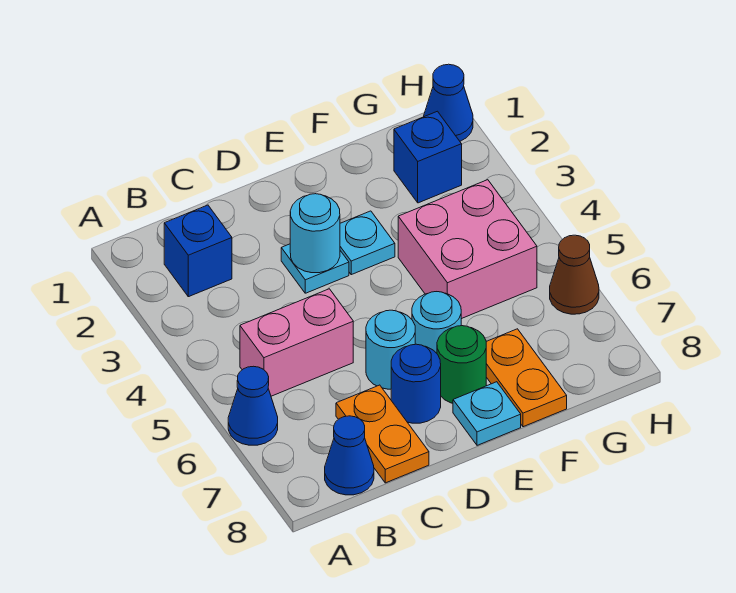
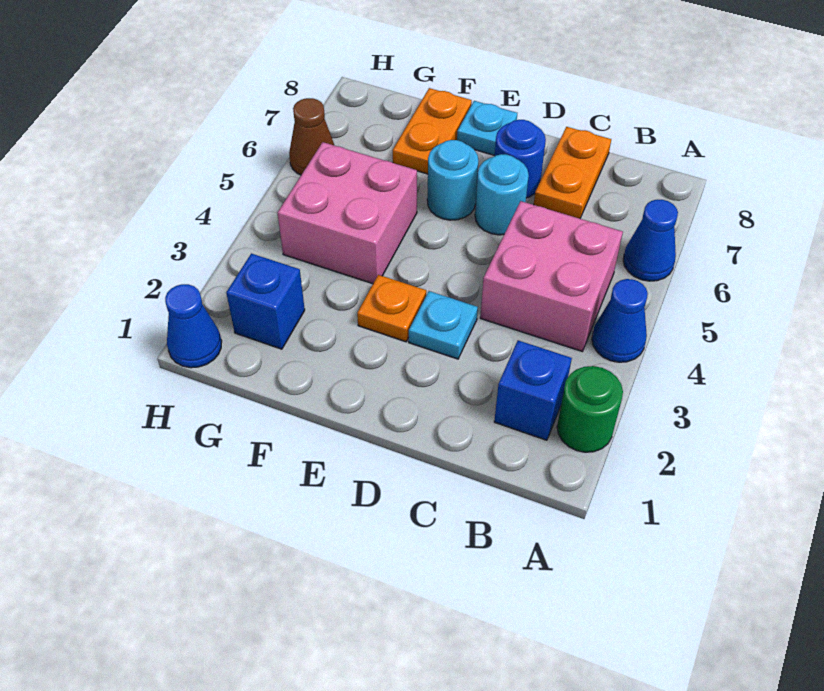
pink 1x2 brick [240,289,353,396] -> pink 2x2 brick [480,201,623,351]
blue 1x1 cone [325,416,374,495] -> blue 1x1 cone moved to [592,279,648,362]
cyan 1x1 round brick [290,194,340,273] -> none
cyan 1x1 plate [340,211,395,275] -> orange 1x1 plate [357,275,426,342]
green 1x1 round brick [437,326,486,403] -> green 1x1 round brick moved to [557,366,623,452]

